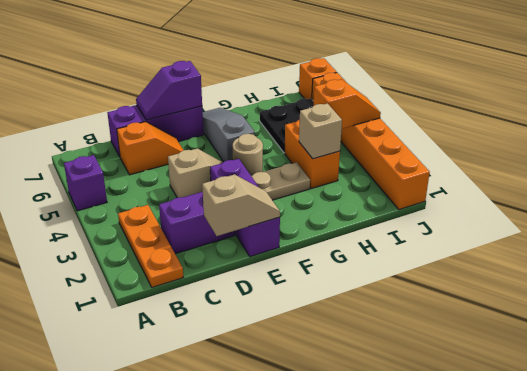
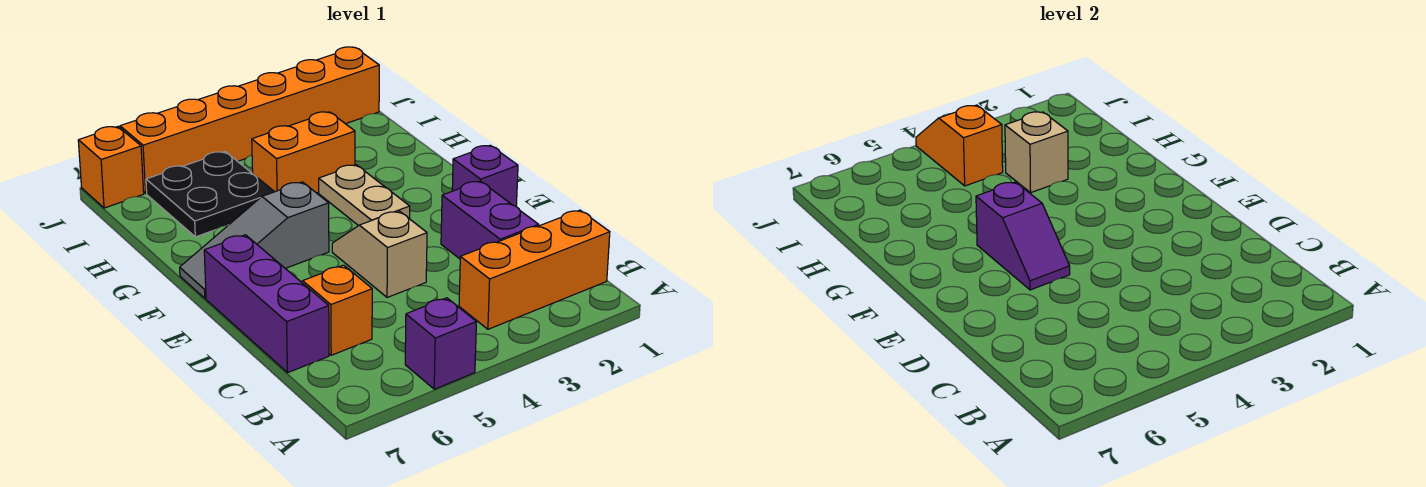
orange 1x3 plate [118,205,183,287] -> orange 1x3 brick [459,210,610,329]
tan 1x2 slope [202,174,280,236] -> none
purple 1x2 slope [136,61,202,120] -> purple 1x2 slope moved to [976,182,1070,290]
purple 1x3 brick [210,159,280,257] -> purple 1x1 brick [452,145,518,206]
tan 1x1 round brick [233,134,263,175] -> none

